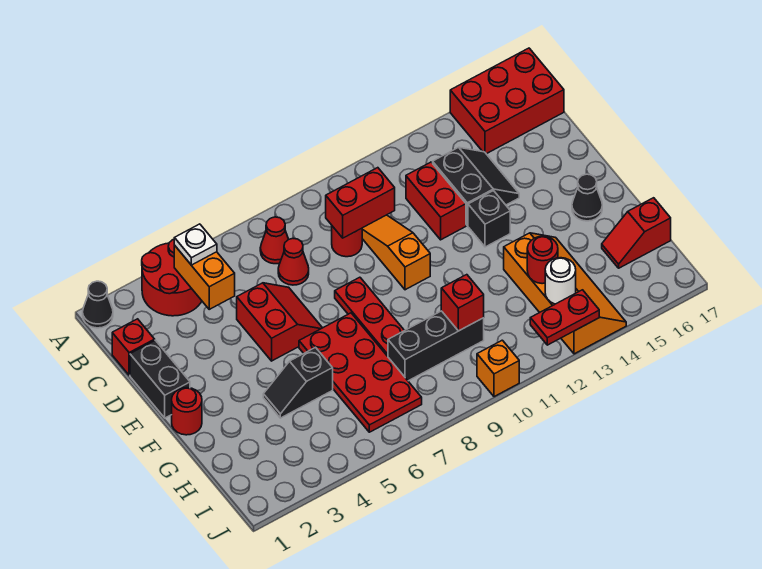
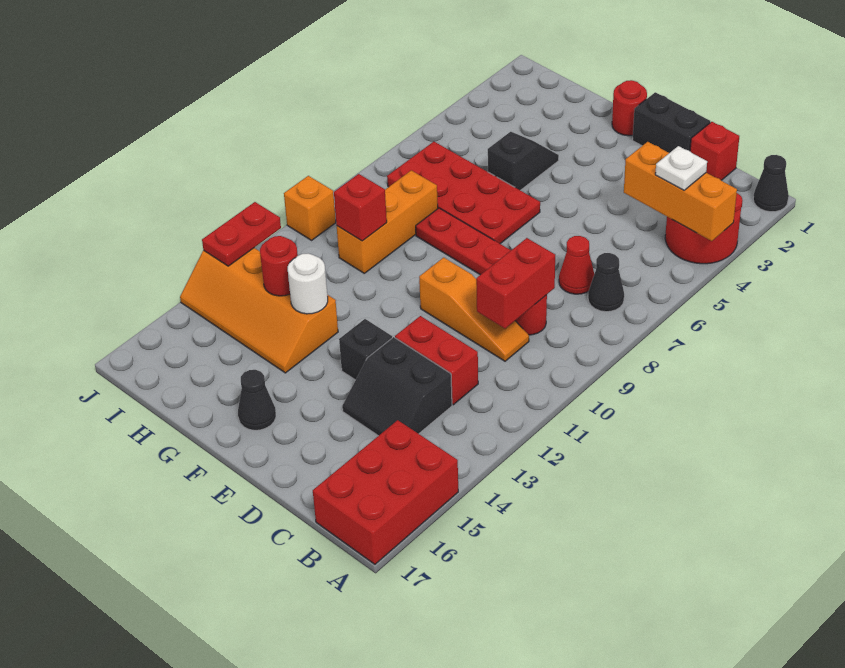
orange 1x2 brick [174,245,235,309] -> orange 1x3 brick [624,142,737,241]
red 1x1 cone [260,217,289,264] -> black 1x1 cone [588,253,624,312]
red 2x2 slope [237,283,322,361] -> none
black 1x3 brick [388,311,484,381] -> orange 1x3 brick [337,170,438,273]
red 1x2 slope [602,198,671,268] -> none
white 1x1 round brick [545,258,576,304] -> white 1x1 round brick moved to [288,253,328,314]

